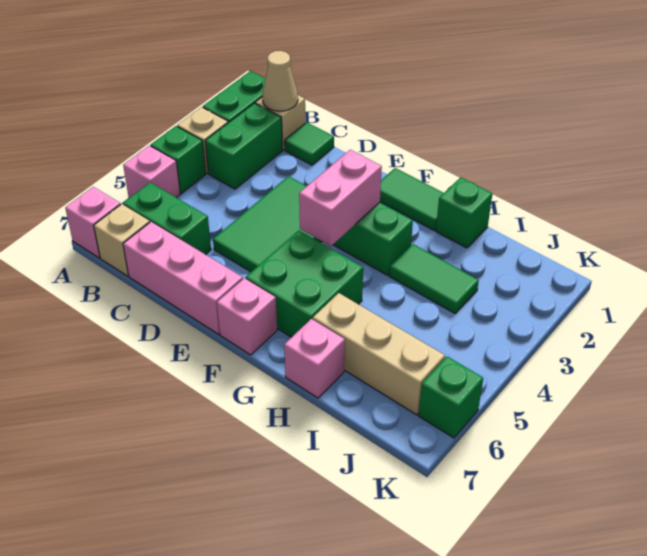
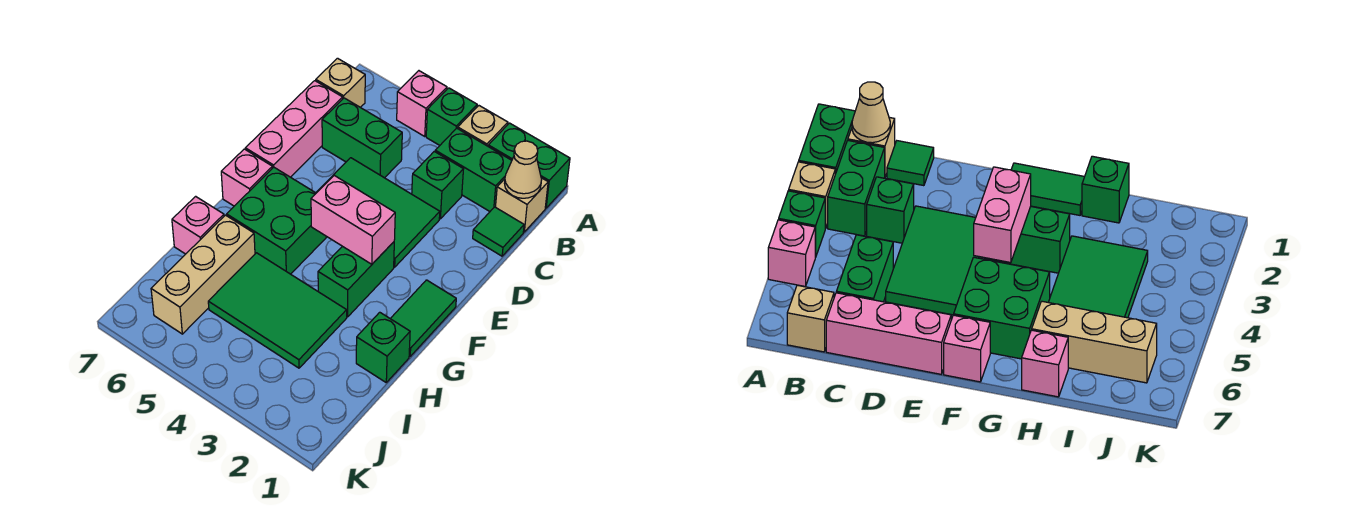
pink 1x1 brick [65,187,121,258] -> none
green 1x2 brick [123,182,211,255] -> green 1x2 brick turned to [322,98,402,178]
green 1x2 tile [389,244,479,313] -> green 2x3 tile [208,253,347,368]
green 1x1 brick [419,357,483,438] -> green 1x1 brick moved to [412,151,463,219]

